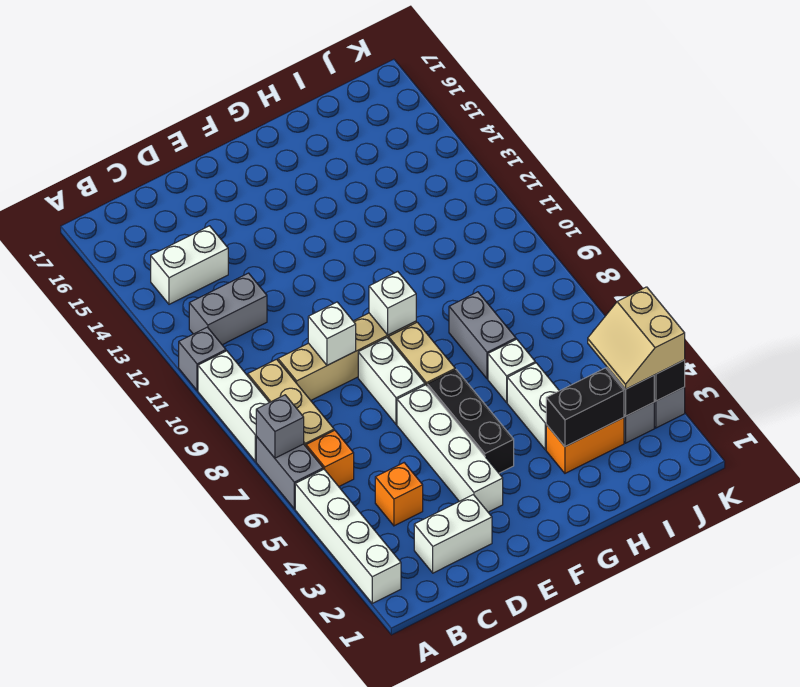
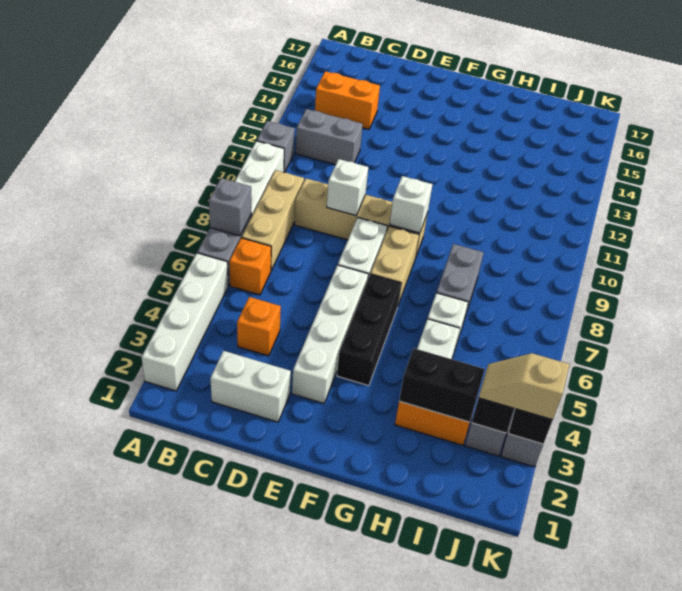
white 1x2 brick [151,226,228,304] -> orange 1x2 brick [315,71,380,129]
tan 2x2 slope [588,287,685,389] -> tan 1x2 slope [479,353,570,420]

